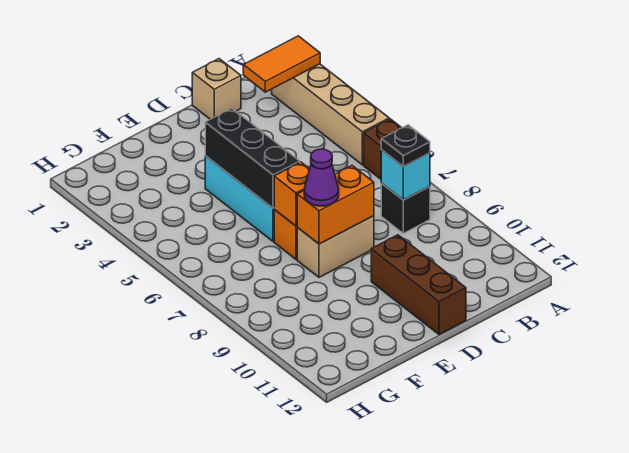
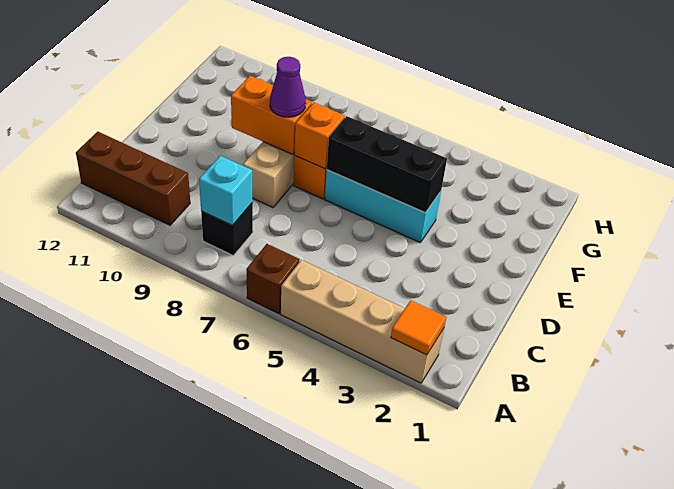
orange 1x2 tile [243,36,320,92] -> orange 1x1 tile [391,300,446,355]
black 1x1 plate [381,125,430,167] -> none
tan 1x1 brick [192,59,241,119] -> none
orange 1x2 brick [297,166,374,244] -> orange 1x2 brick turned to [231,76,312,154]
brown 1x3 brick [371,235,466,335] -> brown 1x3 brick moved to [76,132,190,225]

